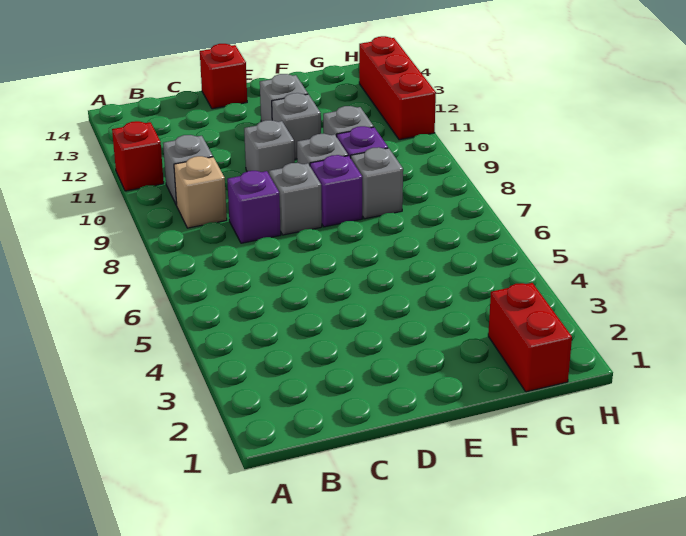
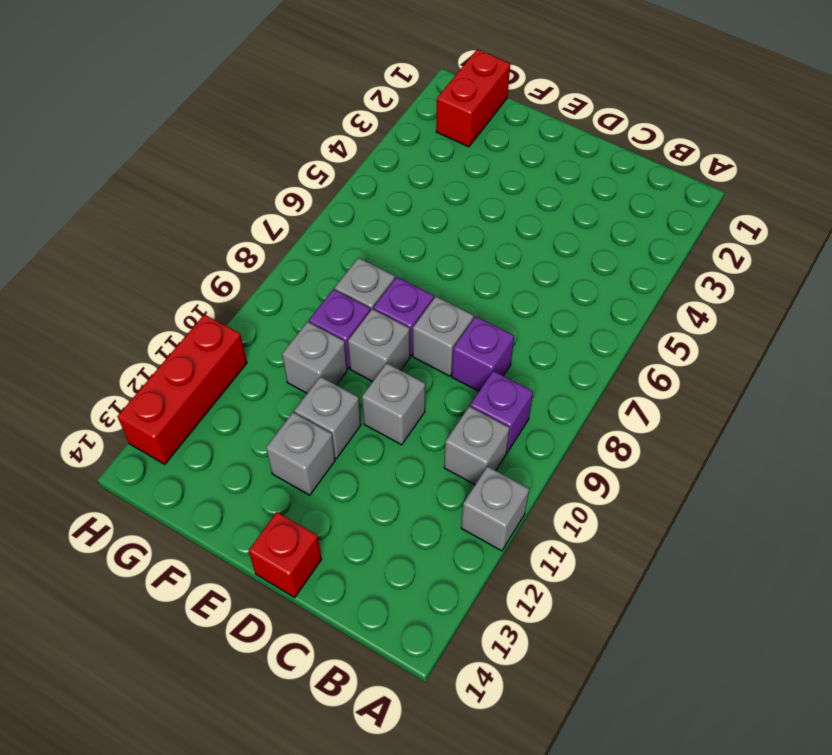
red 1x1 brick [112,121,164,191] -> grey 1x1 brick [461,467,529,551]
tan 1x1 brick [174,156,227,228] -> purple 1x1 brick [470,371,533,453]

